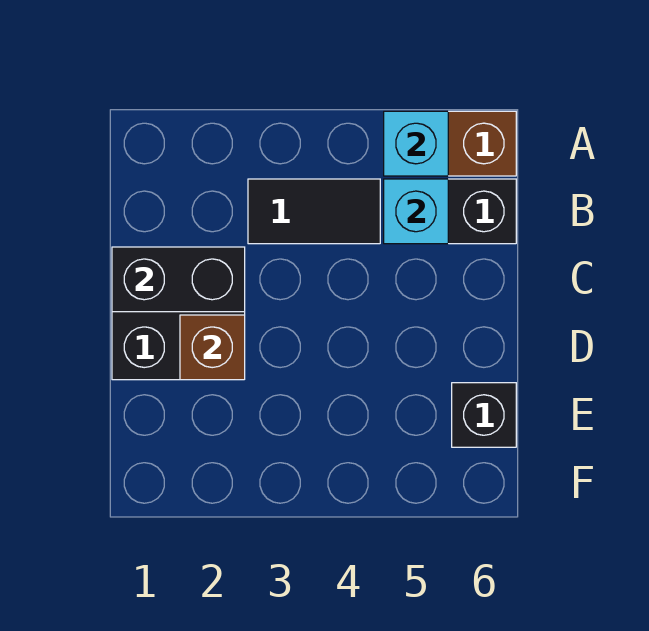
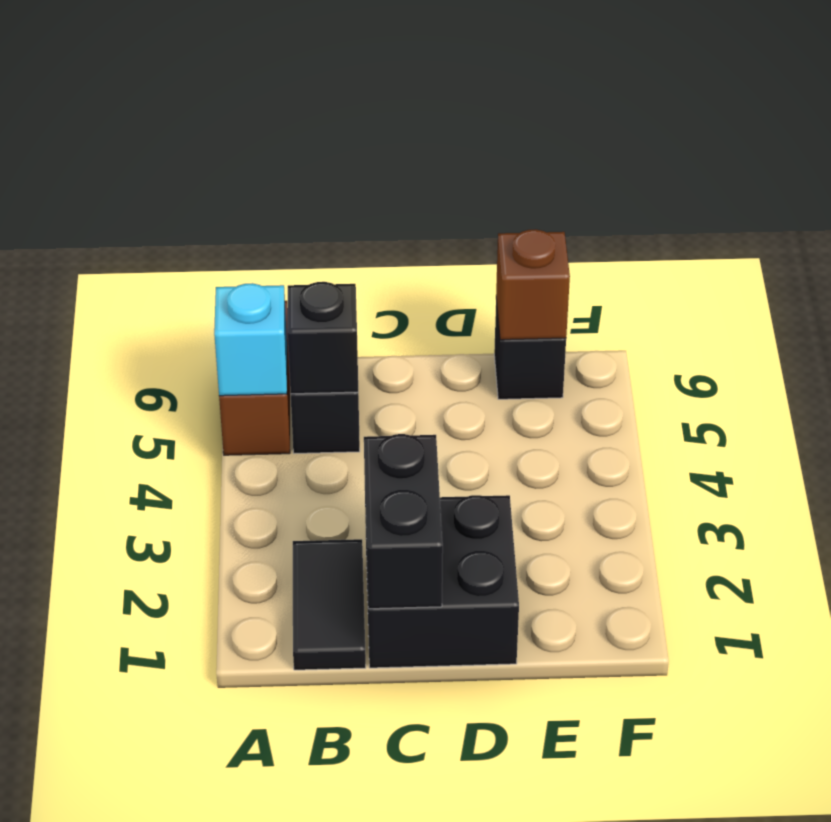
black 1x2 tile [248,179,380,244] -> black 1x2 tile moved to [293,539,366,670]
cyan 1x1 brick [384,179,448,244] -> black 1x1 brick [288,282,358,394]
brown 1x1 brick [180,315,245,380] -> brown 1x1 brick moved to [496,229,570,340]

